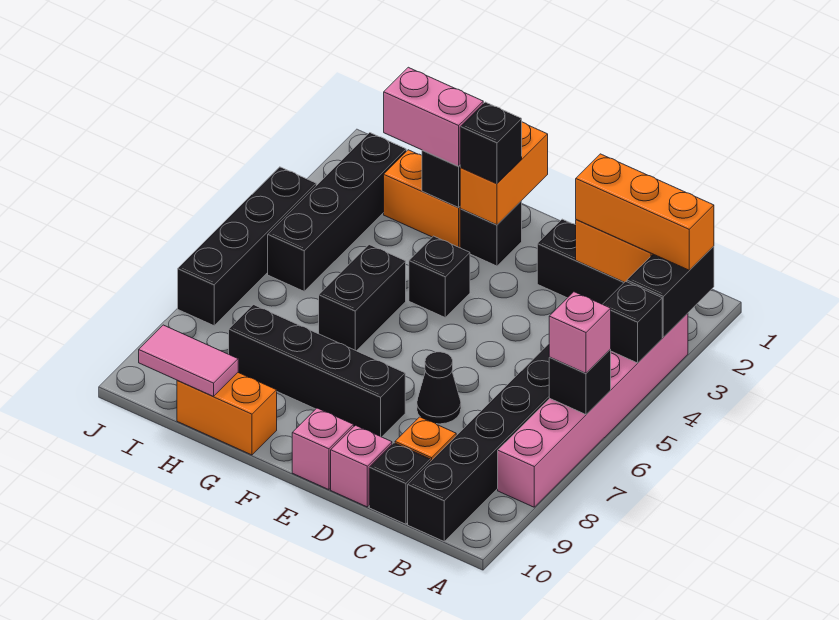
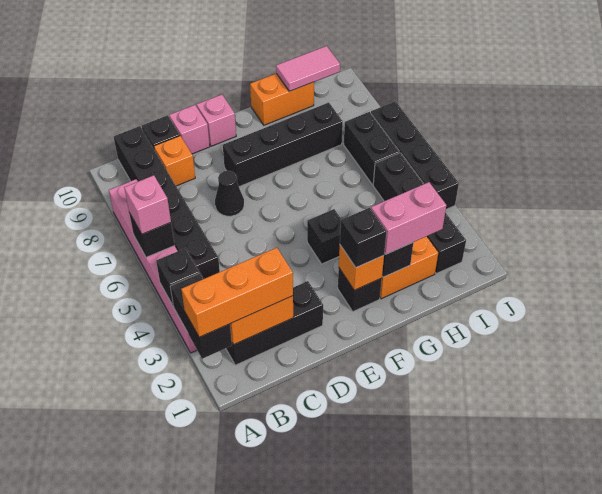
orange 1x2 brick [460,122,548,225] -> orange 1x1 brick [339,245,384,290]
black 1x2 brick [319,245,406,351] -> black 1x2 brick moved to [344,112,400,185]

